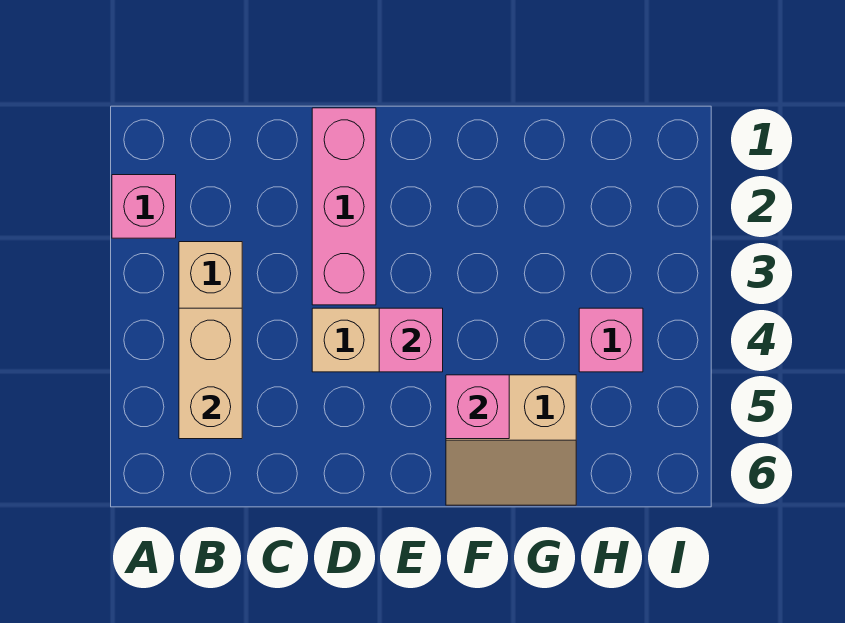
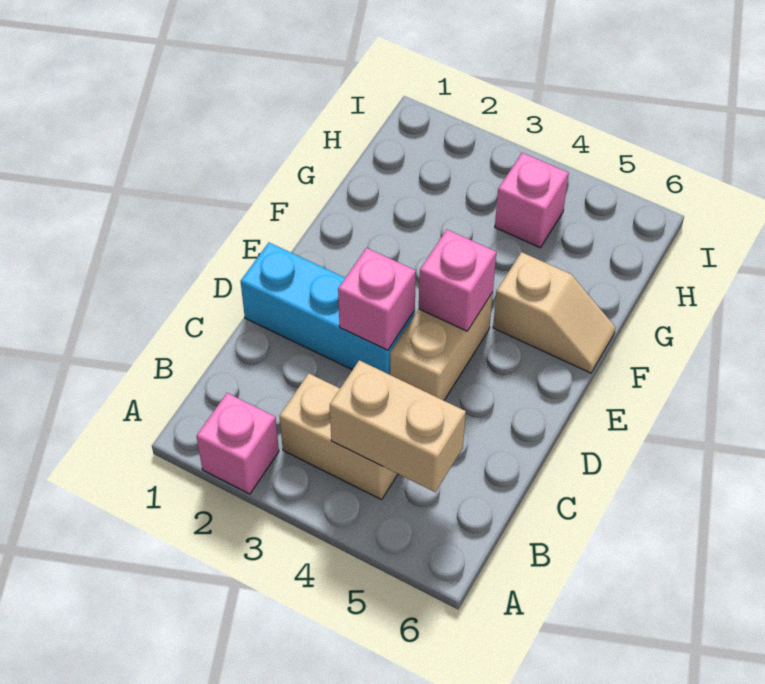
pink 1x3 brick [312,108,376,305] -> cyan 1x3 brick [240,243,415,375]
tan 2x2 slope [446,375,576,505] -> tan 1x2 slope [493,252,615,373]
pink 1x1 brick [446,375,509,439] -> pink 1x1 brick moved to [338,248,416,350]

